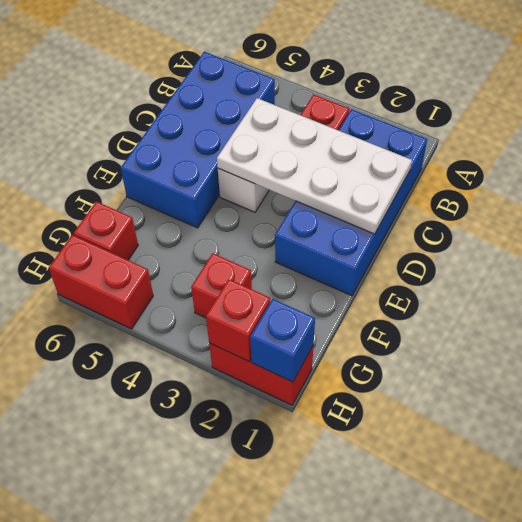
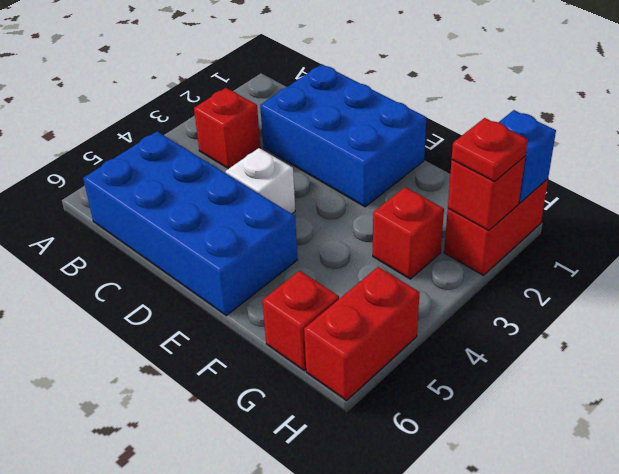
blue 2x4 brick [275,109,427,296] -> blue 2x3 brick [260,64,426,207]
white 2x4 plate [217,98,412,234] -> none
none -> red 1x1 plate [452,118,528,182]

